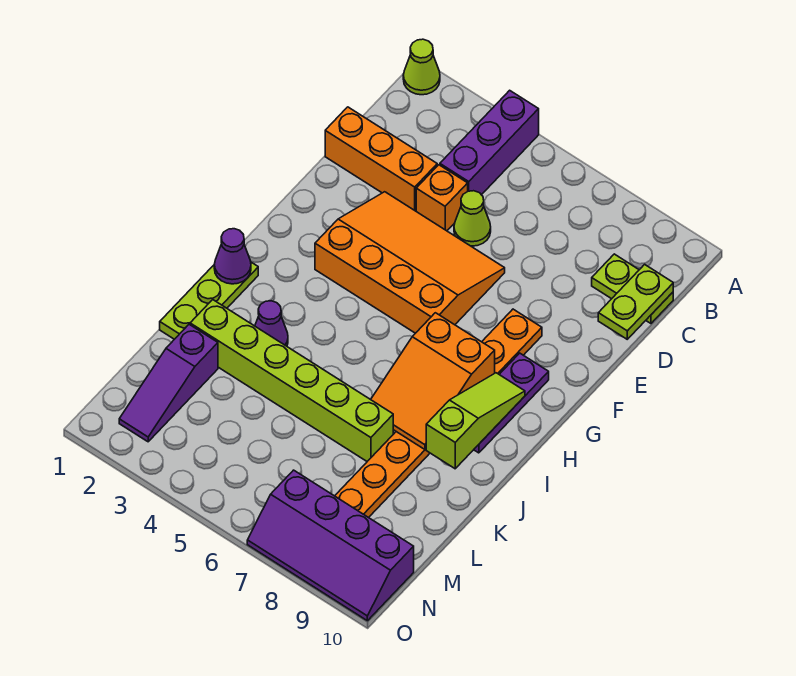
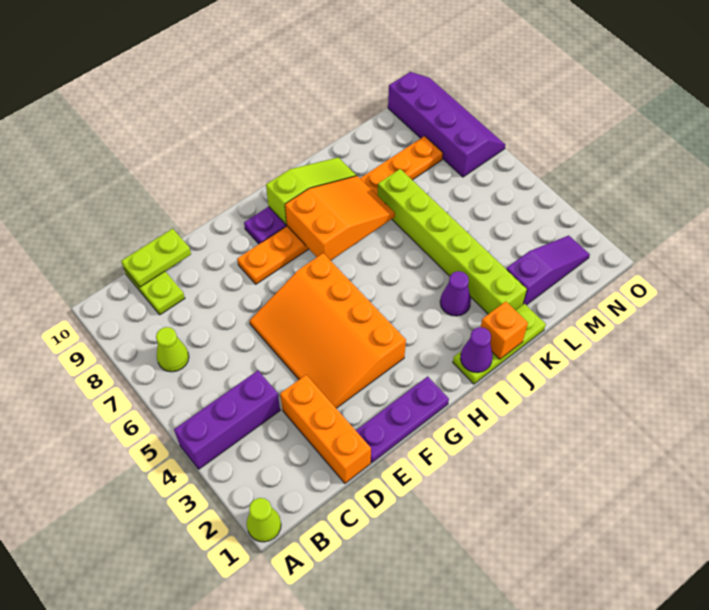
orange 1x1 brick [416,165,468,231] -> orange 1x1 brick moved to [481,302,528,359]
lime 1x1 cone [454,191,491,246] -> lime 1x1 cone moved to [156,327,189,372]
none -> purple 1x3 plate [356,376,449,463]
lime 1x3 slope [426,373,525,469] -> lime 1x3 slope turned to [266,158,356,225]

